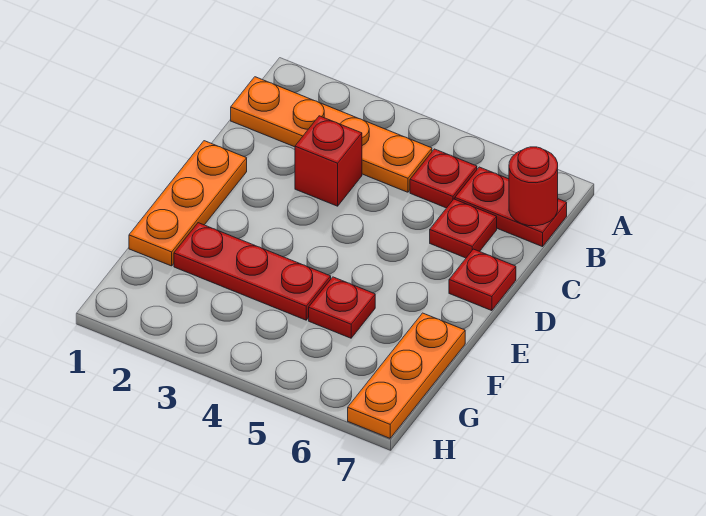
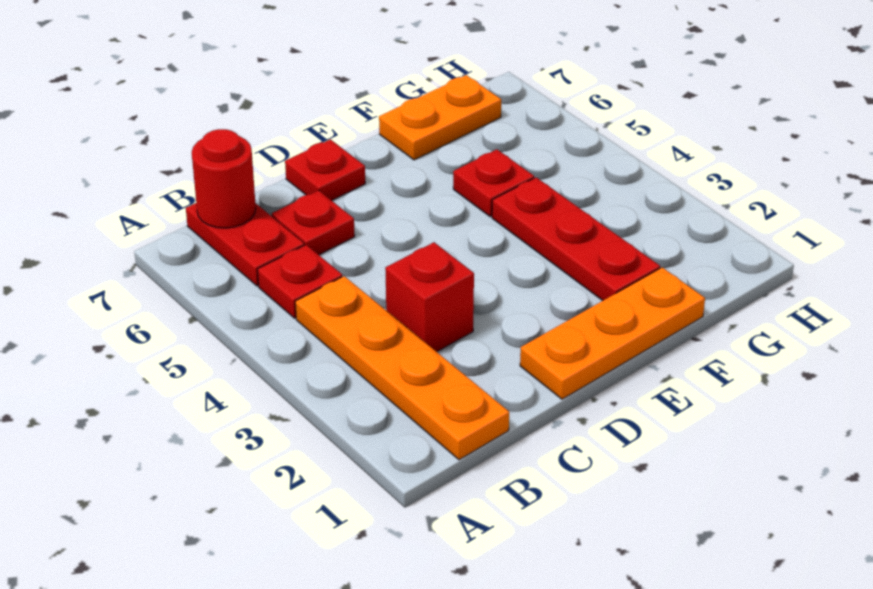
orange 1x3 plate [348,313,465,438] -> orange 1x2 plate [379,75,501,160]

